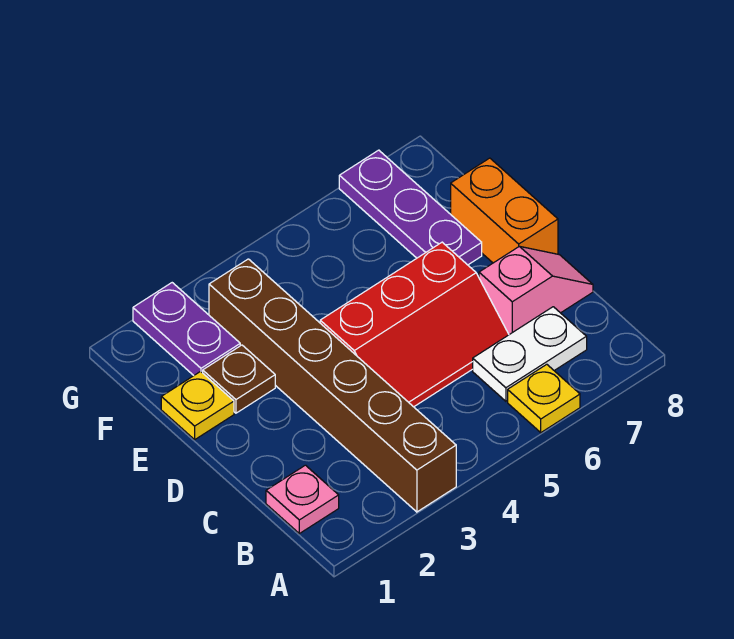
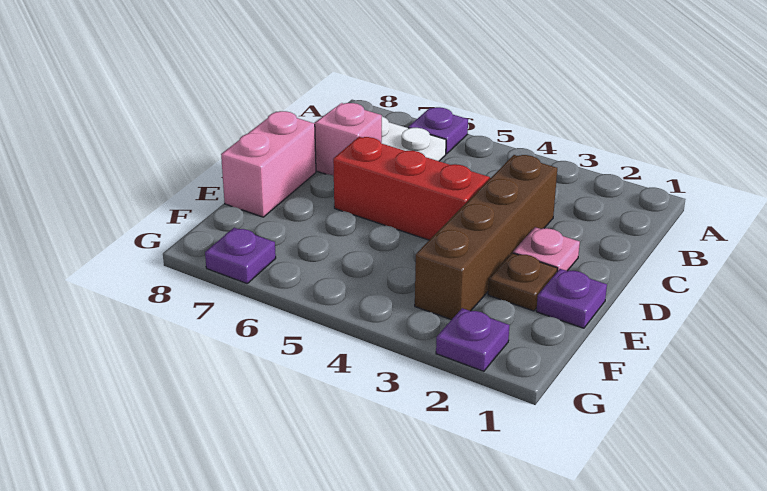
brown 1x6 brick [209,259,456,512] -> brown 1x4 brick [415,155,557,320]
yellow 1x1 plate [508,364,580,433] -> purple 1x1 plate [408,107,468,154]
pink 1x1 plate [266,465,339,533] -> pink 1x1 plate moved to [513,227,580,271]
orange 1x2 brick [451,158,558,263] -> pink 1x2 brick [221,111,316,217]
yellow 1x1 plate [161,371,234,440] -> purple 1x1 plate [536,269,607,328]
purple 1x3 plate [339,150,482,265] -> purple 1x1 plate [205,228,276,283]
purple 1x2 plate [133,283,240,375] -> purple 1x1 plate [436,308,510,371]

